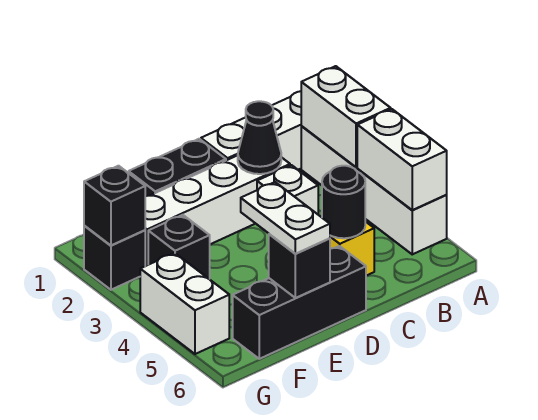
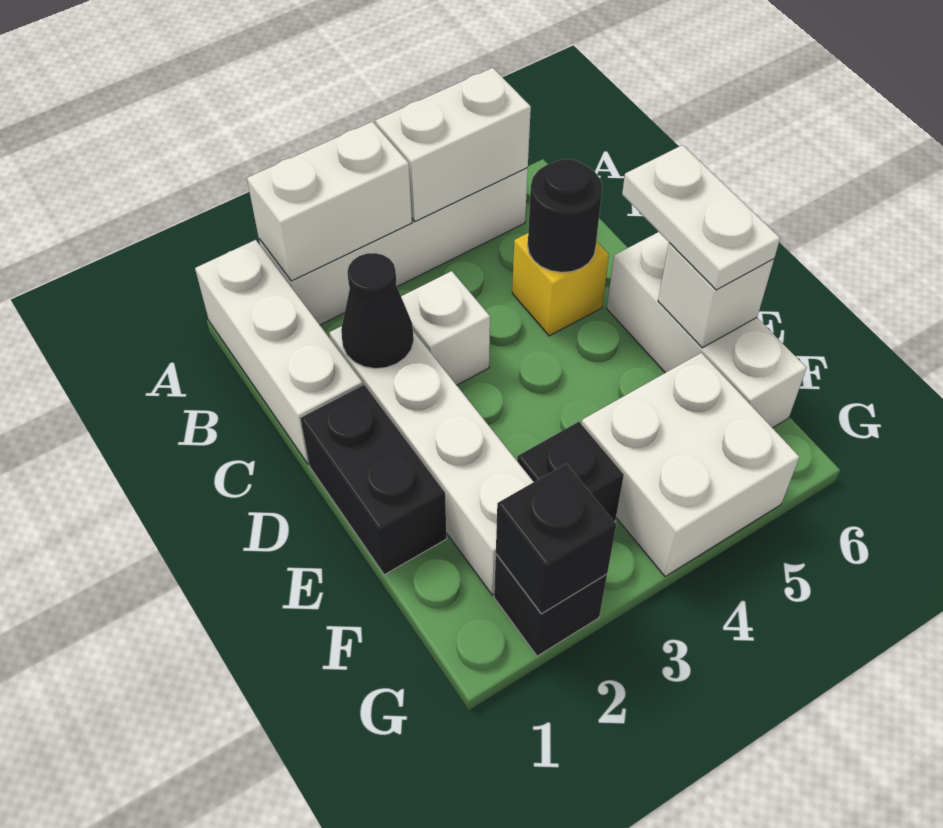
black 1x3 brick [233,246,366,359] -> white 1x3 brick [607,232,807,428]
white 1x2 plate [241,182,330,254] -> white 1x2 plate turned to [622,145,780,290]
black 1x1 brick [269,234,330,298] -> white 1x1 brick [658,243,774,348]
white 1x2 brick [140,253,229,354] -> white 2x2 brick [582,353,799,577]

